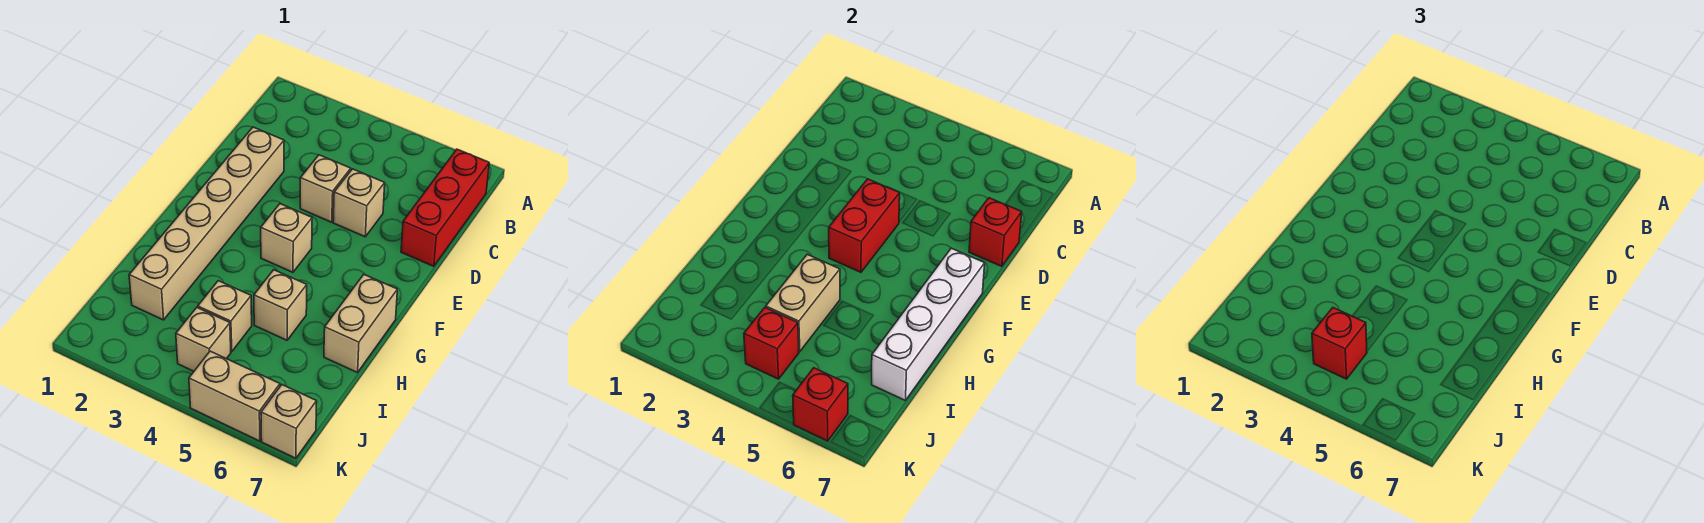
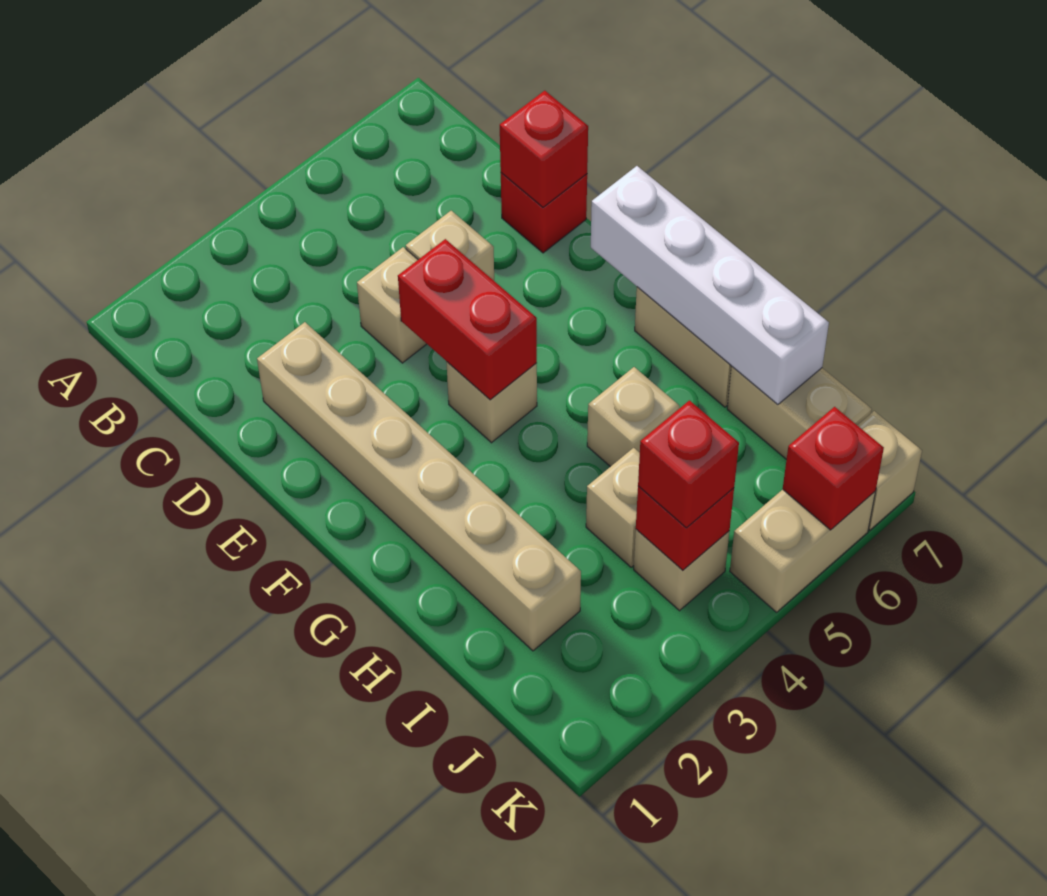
red 1x3 brick [401,149,489,266] -> red 1x1 brick [501,173,587,253]
tan 1x2 brick [766,254,840,352] -> tan 1x2 brick moved to [727,367,872,459]

